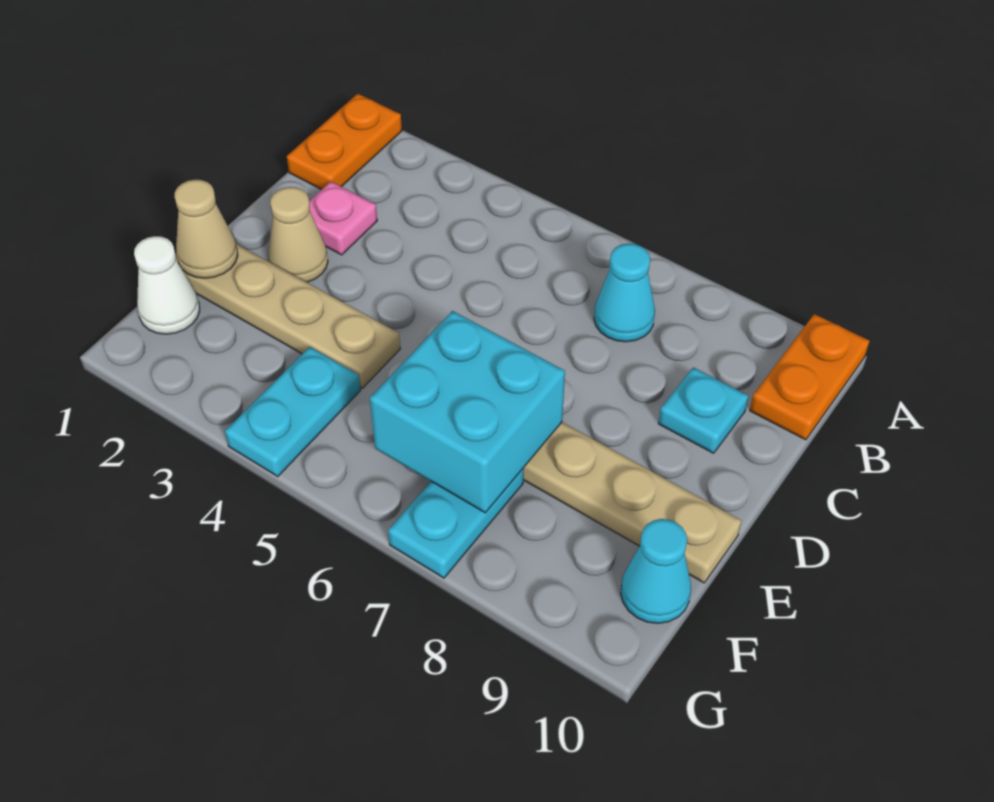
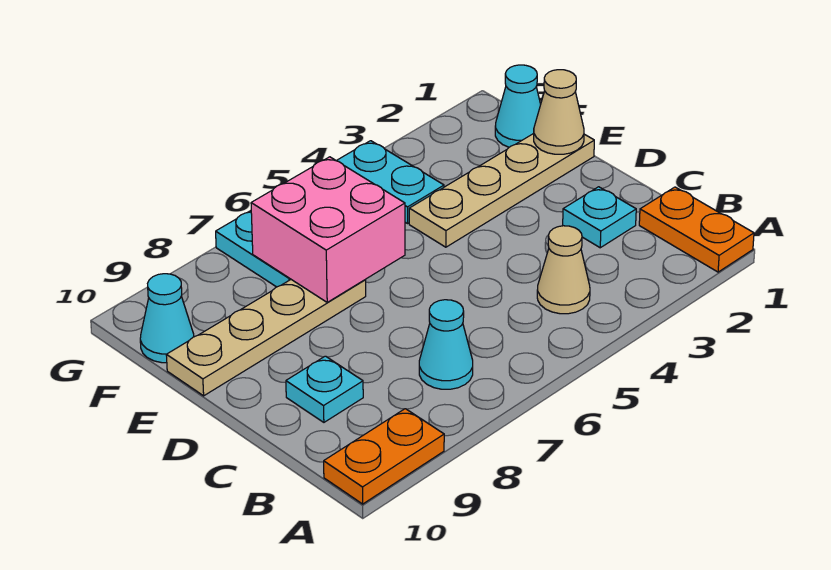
orange 1x2 plate [750,314,869,440] -> orange 1x2 plate turned to [324,409,444,504]
pink 1x1 plate [309,182,377,255] -> cyan 1x1 plate [563,187,636,248]
tan 1x1 cone [268,187,328,282] -> tan 1x1 cone moved to [537,226,590,314]
cyan 2x2 brick [370,311,565,513] -> pink 2x2 brick [251,157,405,302]
white 1x1 cone [134,236,200,334] -> cyan 1x1 cone [495,65,541,147]

